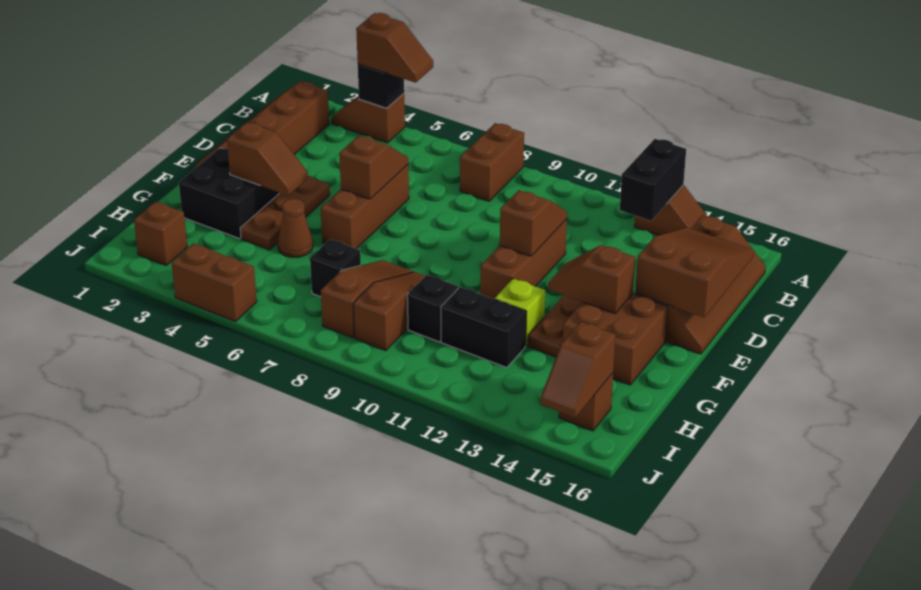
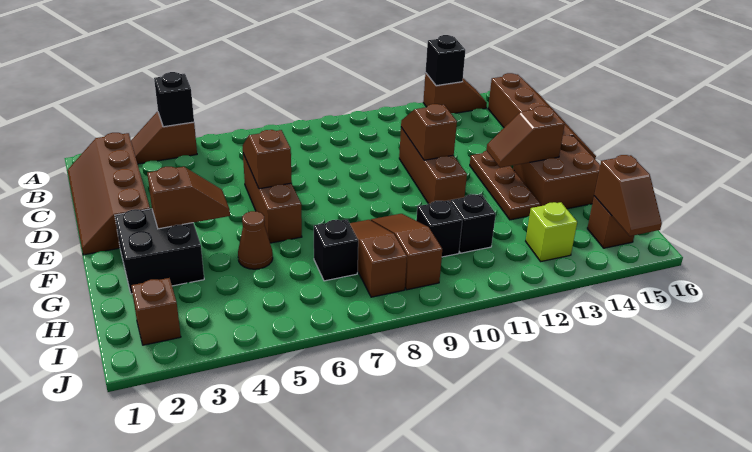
brown 1x2 slope [356,13,433,83] -> none
brown 1x2 brick [460,123,524,201] -> none
black 1x2 brick [620,139,686,221] -> black 1x1 brick [426,35,465,86]
brown 2x3 slope [635,227,754,317] -> none
brown 1x3 plate [240,176,330,250] -> none
lime 1x1 brick [495,279,545,346] -> lime 1x1 brick moved to [526,202,577,261]
black 1x2 brick [441,287,526,368] -> black 1x1 brick [451,194,496,253]
brown 1x2 brick [172,243,257,321] -> none

